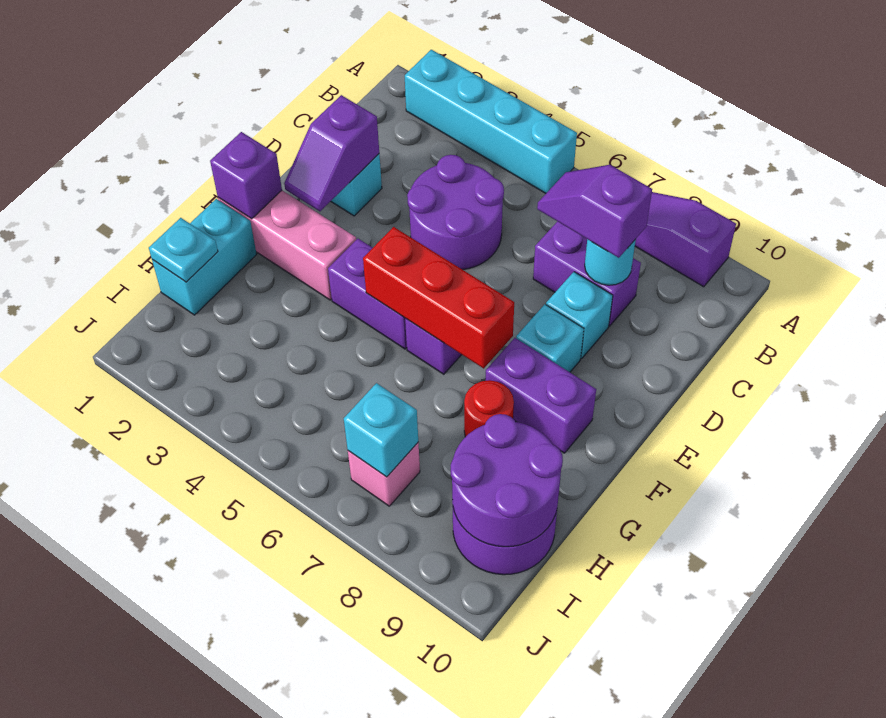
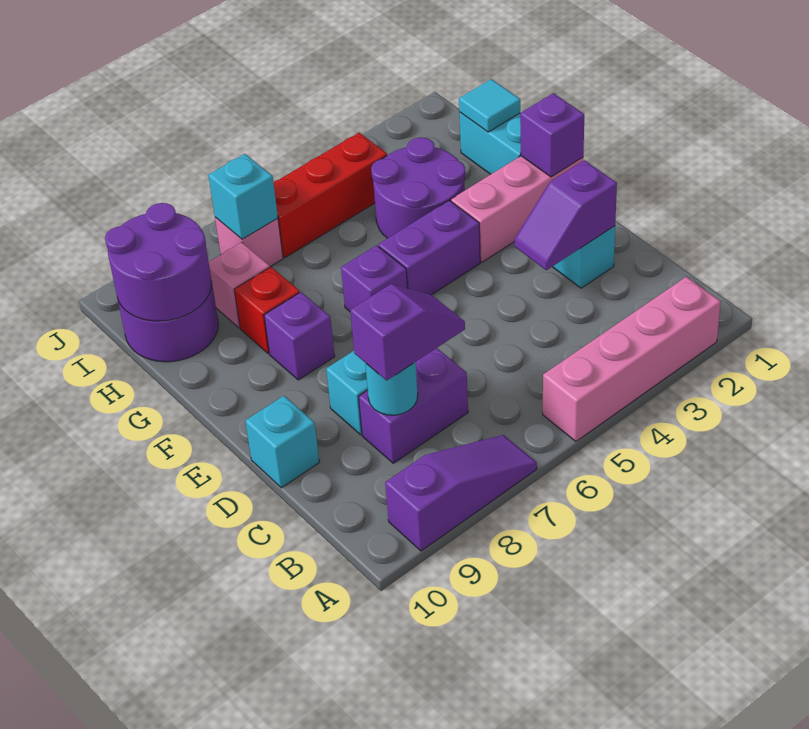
cyan 1x4 brick [405,50,577,193] -> pink 1x4 brick [543,277,721,441]
purple 2x2 round brick [407,155,504,270] -> purple 2x2 round brick moved to [371,138,465,238]
purple 1x2 slope [284,95,379,211] -> purple 1x2 slope turned to [515,160,617,270]
cyan 1x1 brick [516,304,584,372] -> cyan 1x1 brick moved to [245,396,319,488]
red 1x3 brick [363,227,514,368] -> red 1x3 brick moved to [273,133,387,257]
purple 1x2 brick [486,338,596,453] -> purple 1x1 brick [264,292,335,380]
red 1x1 round brick [464,380,514,437] -> red 1x1 brick [234,267,300,354]
cyan 1x1 plate [149,218,218,282] -> cyan 1x1 tile [459,79,520,132]
none -> pink 1x1 brick [209,242,270,328]

